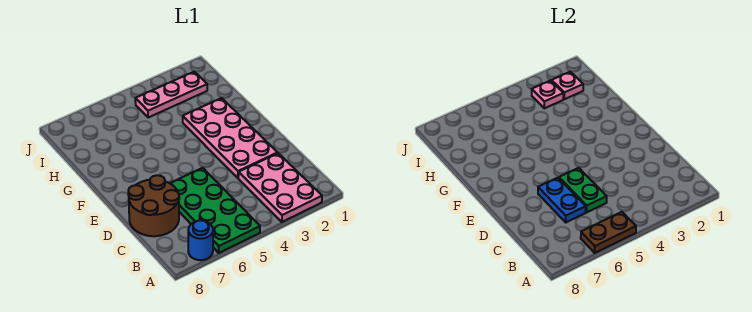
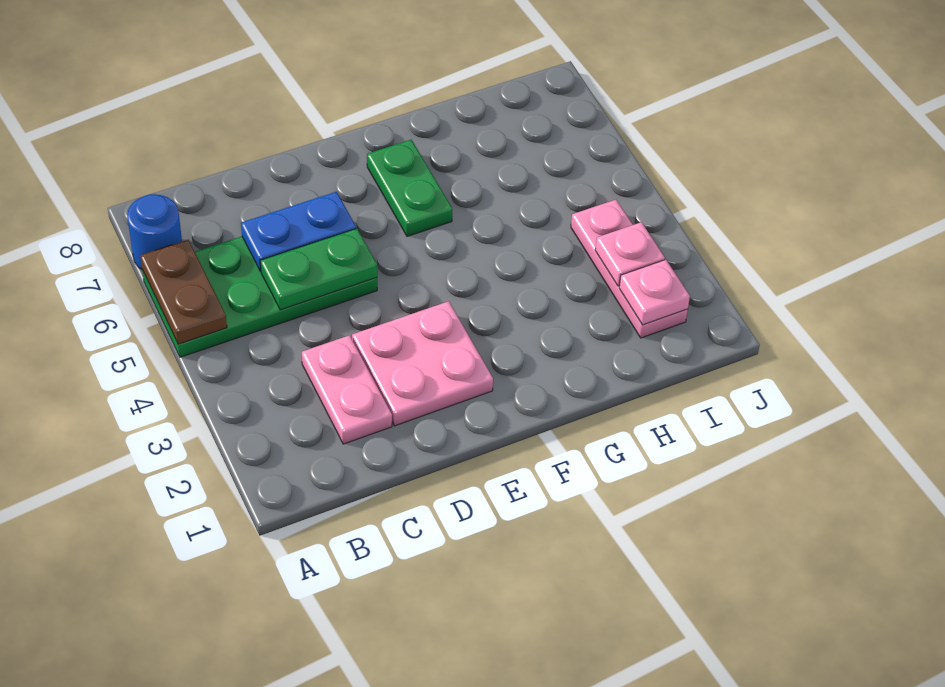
pink 2x3 plate [238,153,322,222] -> pink 1x2 plate [302,335,392,444]
brown 2x2 round brick [128,175,179,236] -> none
pink 2x4 plate [183,98,277,178] -> pink 2x2 plate [352,301,493,426]
none -> green 1x2 plate [367,140,452,236]

